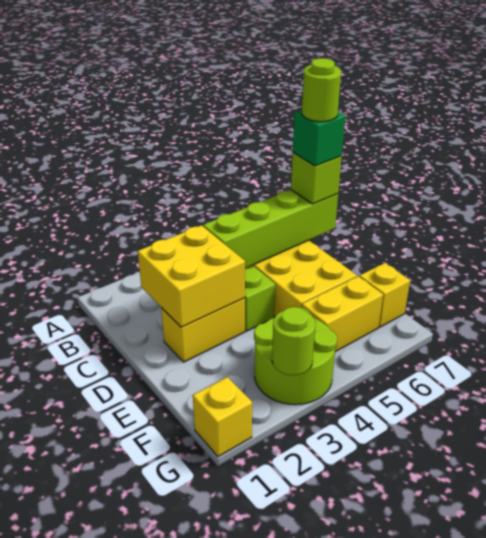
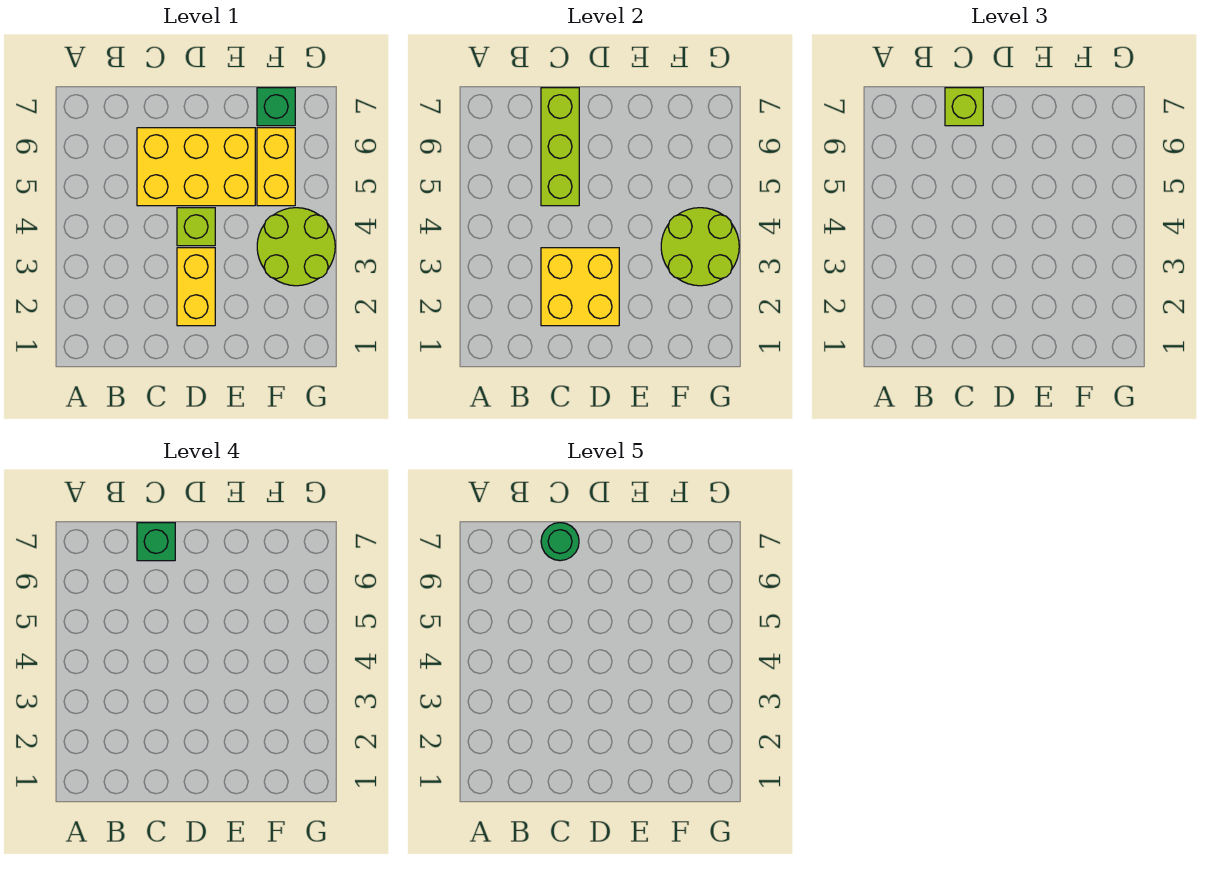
lime 1x4 brick [203,190,338,268] -> lime 1x3 brick [541,88,579,206]
lime 1x1 round brick [302,58,341,122] -> green 1x1 round brick [541,523,579,561]
yellow 1x1 brick [359,263,410,327] -> green 1x1 brick [257,88,295,126]
yellow 1x1 brick [193,377,252,457] -> none
lime 1x1 round brick [272,307,316,375] -> lime 2x2 round brick [661,208,739,286]

